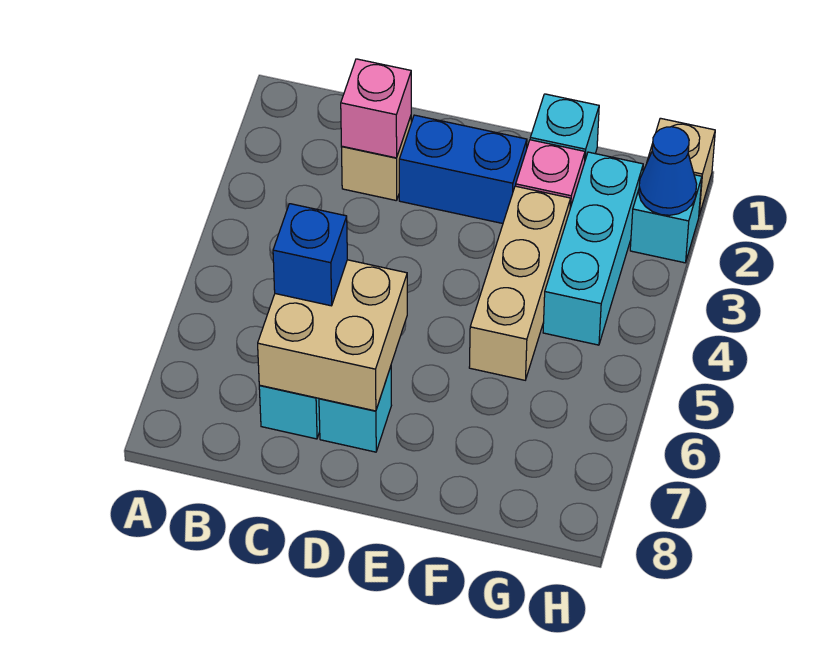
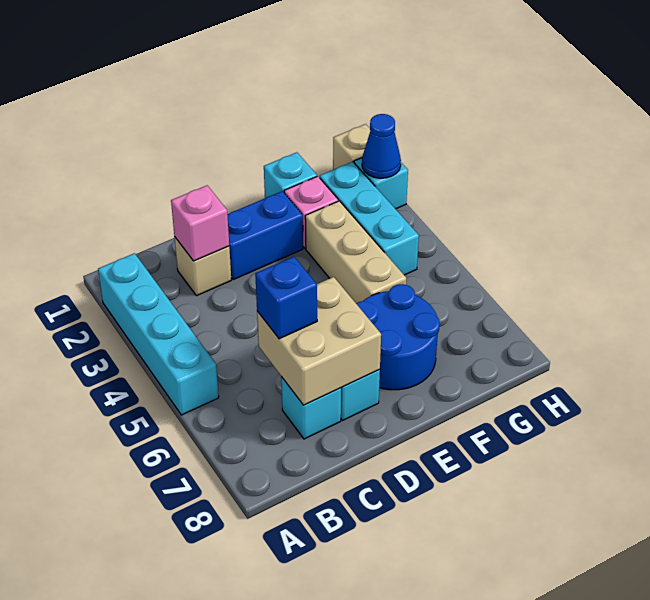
none -> cyan 1x4 brick [98,253,219,415]
none -> blue 2x2 round brick [356,284,440,390]

